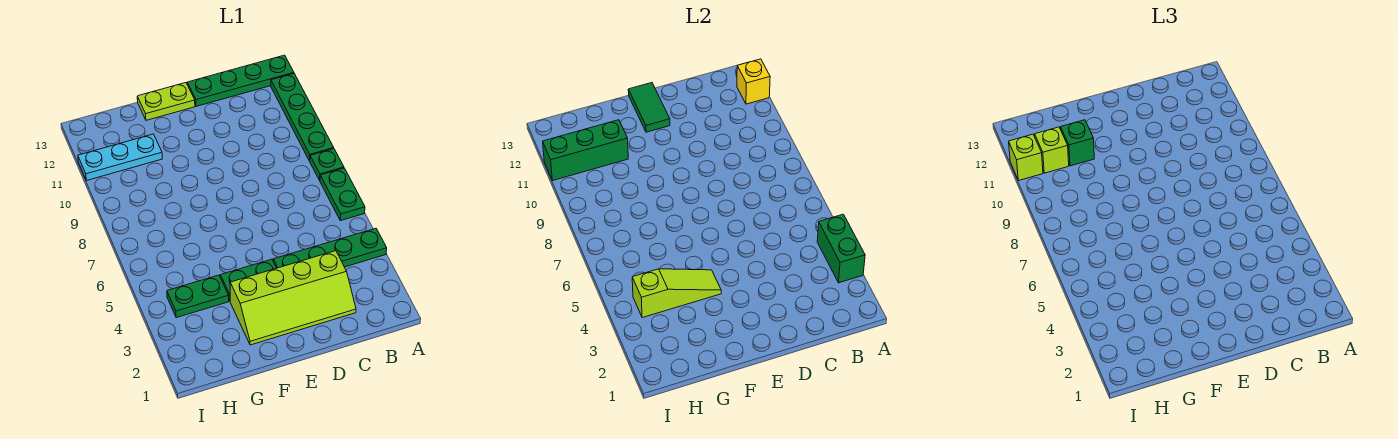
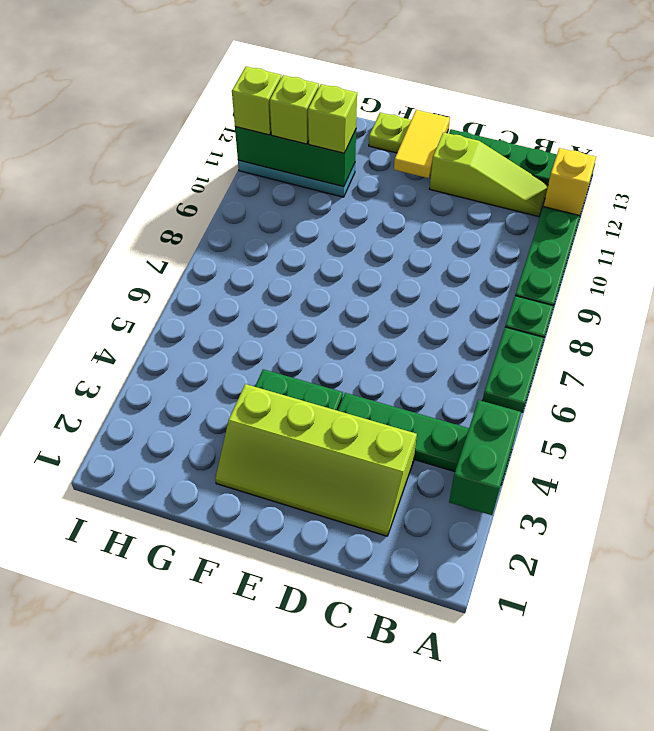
green 1x2 tile [628,83,670,132] -> yellow 1x2 tile [394,110,450,178]
lime 1x3 slope [632,269,721,318] -> lime 1x3 slope moved to [430,132,548,217]
green 1x2 plate [167,275,229,318] -> none
green 1x1 brick [1061,120,1094,166] -> lime 1x1 brick [308,84,357,153]

